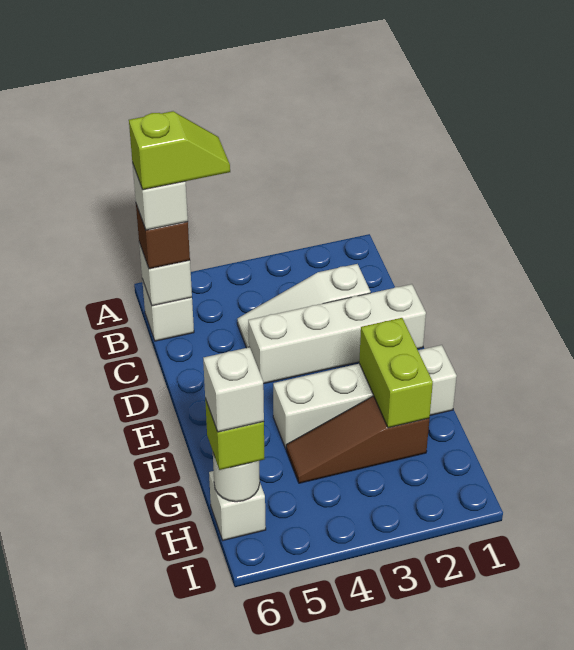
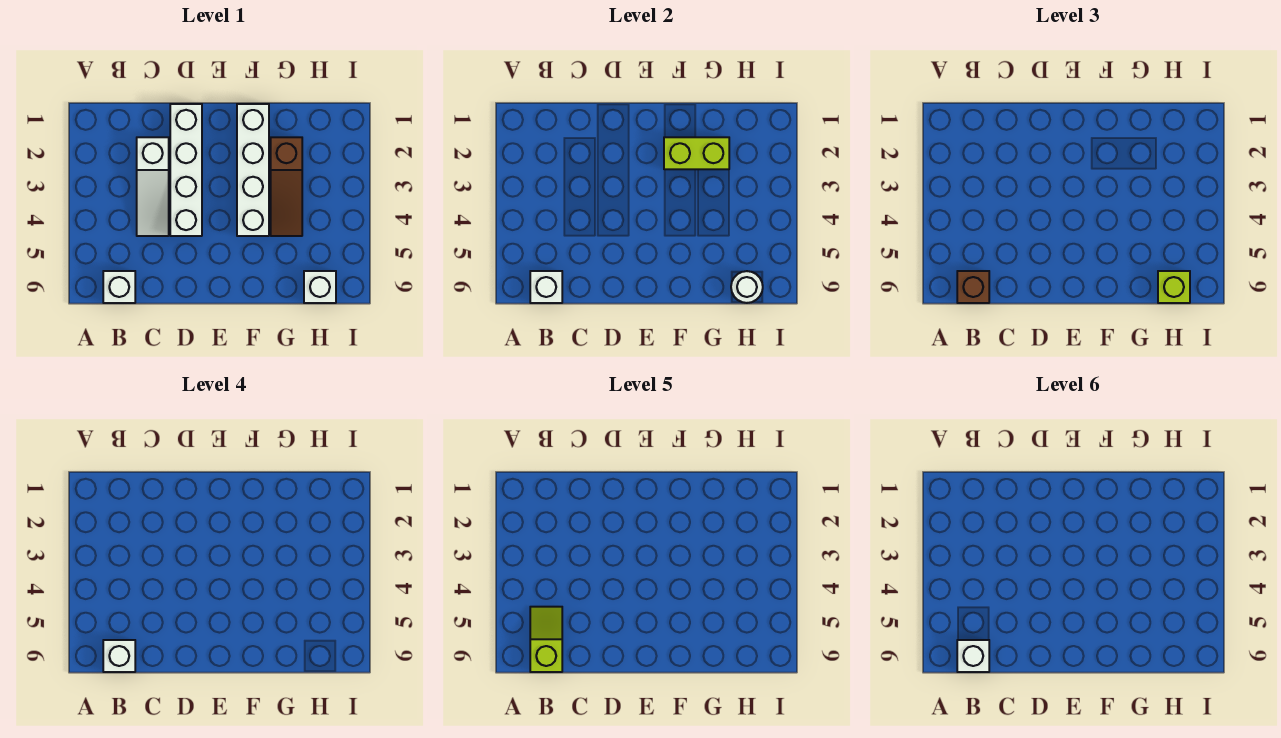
white 1x1 brick [203,347,264,432] -> white 1x1 brick moved to [957,640,989,672]

